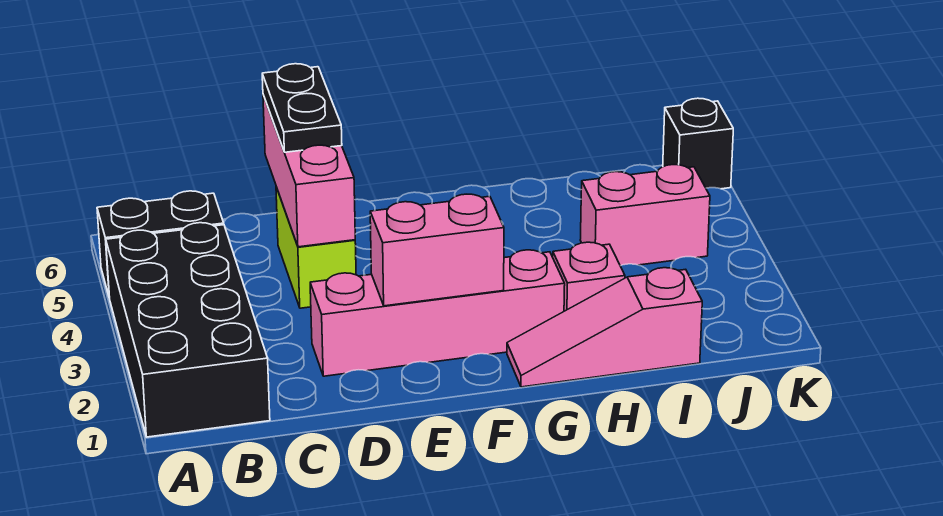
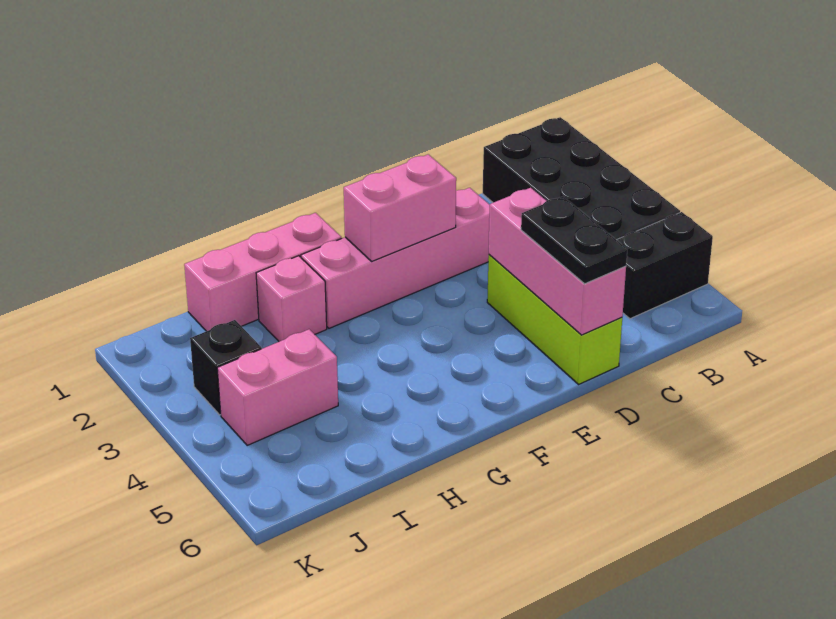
lime 1x2 brick [276,187,356,308] -> lime 1x3 brick [487,255,622,384]
pink 1x3 slope [507,268,702,387] -> pink 1x3 brick [184,213,342,331]
black 1x1 brick [663,98,733,189] -> black 1x1 brick moved to [190,320,261,415]

